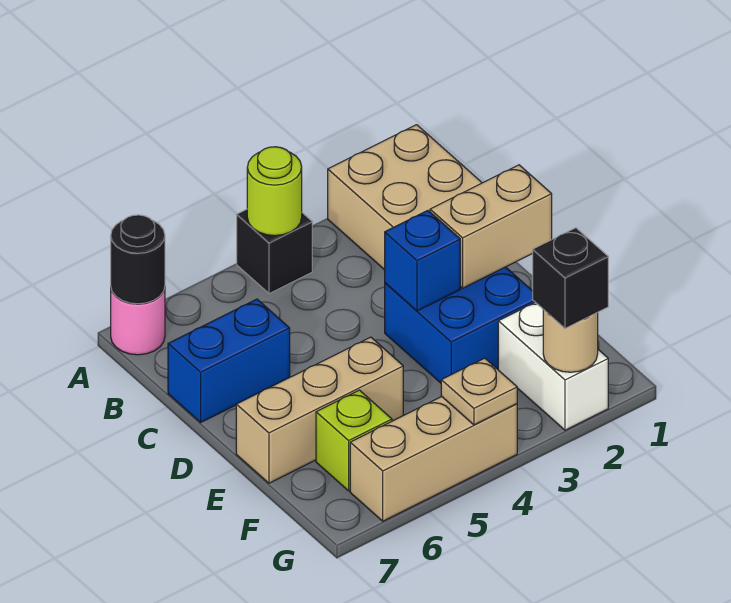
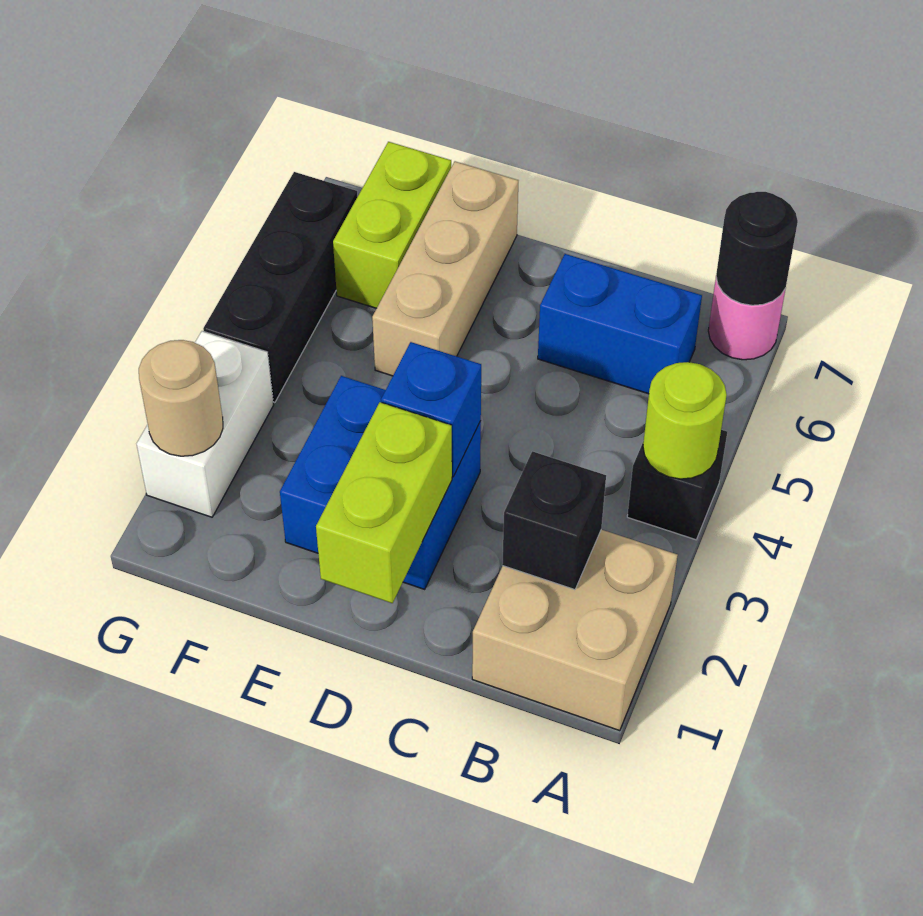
blue 1x2 brick [168,299,290,422] -> blue 1x2 brick turned to [538,254,702,394]
tan 1x2 brick [430,165,552,288] -> lime 1x2 brick [316,402,452,603]
white 1x2 brick [498,302,608,430] -> white 1x2 brick turned to [137,331,273,517]
lime 1x1 brick [316,390,392,491] -> lime 1x2 brick [333,142,451,308]
black 1x1 brick [533,228,608,328] -> black 1x1 brick moved to [502,451,606,590]
tan 1x3 brick [350,397,517,521] -> black 1x3 brick [203,172,358,402]
tan 1x1 plate [441,358,517,425] -> none

